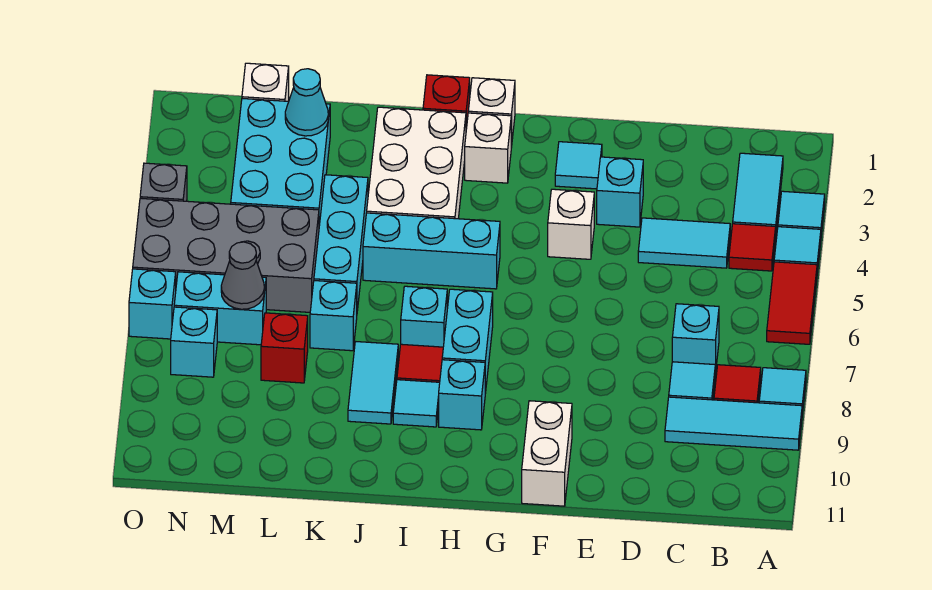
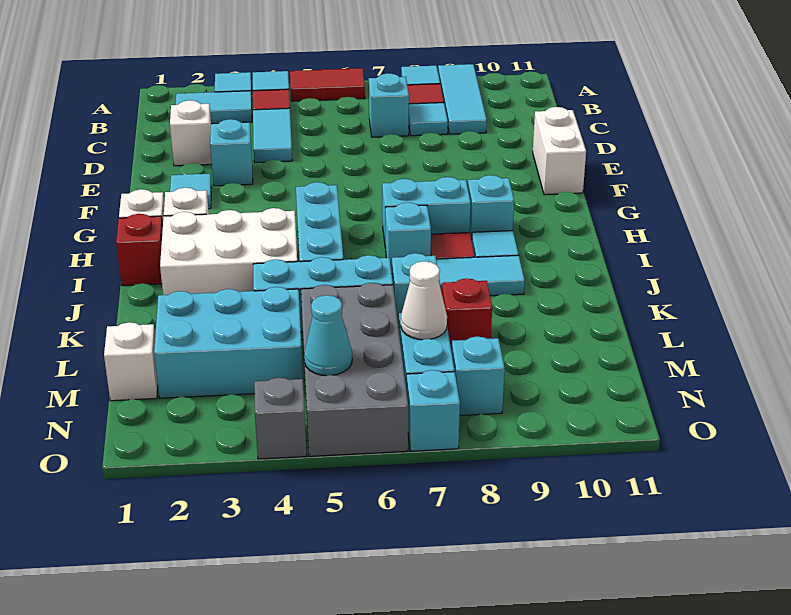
white 1x1 brick [548,189,594,259] -> white 1x1 brick moved to [170,100,212,166]
white 1x2 brick [522,401,572,506] -> white 1x2 brick turned to [533,107,586,195]
cyan 1x1 cone [285,69,328,136] -> cyan 1x1 cone moved to [304,295,352,376]
grey 1x1 cone [221,242,264,309] -> white 1x1 cone [401,261,447,340]

